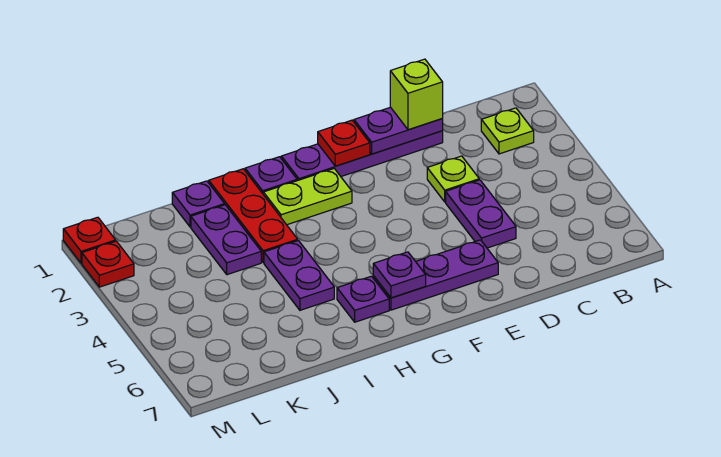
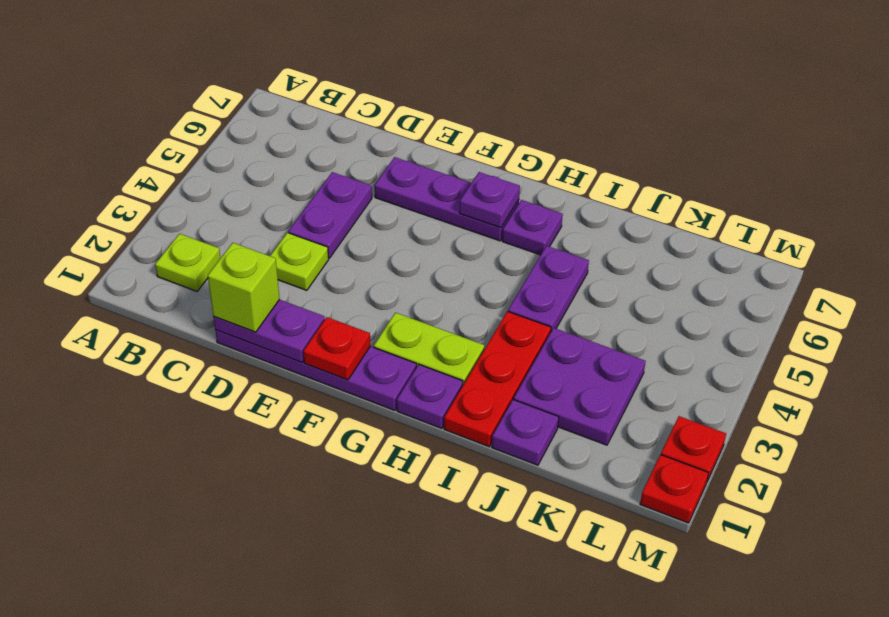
purple 1x2 plate [191,205,261,275] -> purple 2x2 plate [514,328,646,445]

